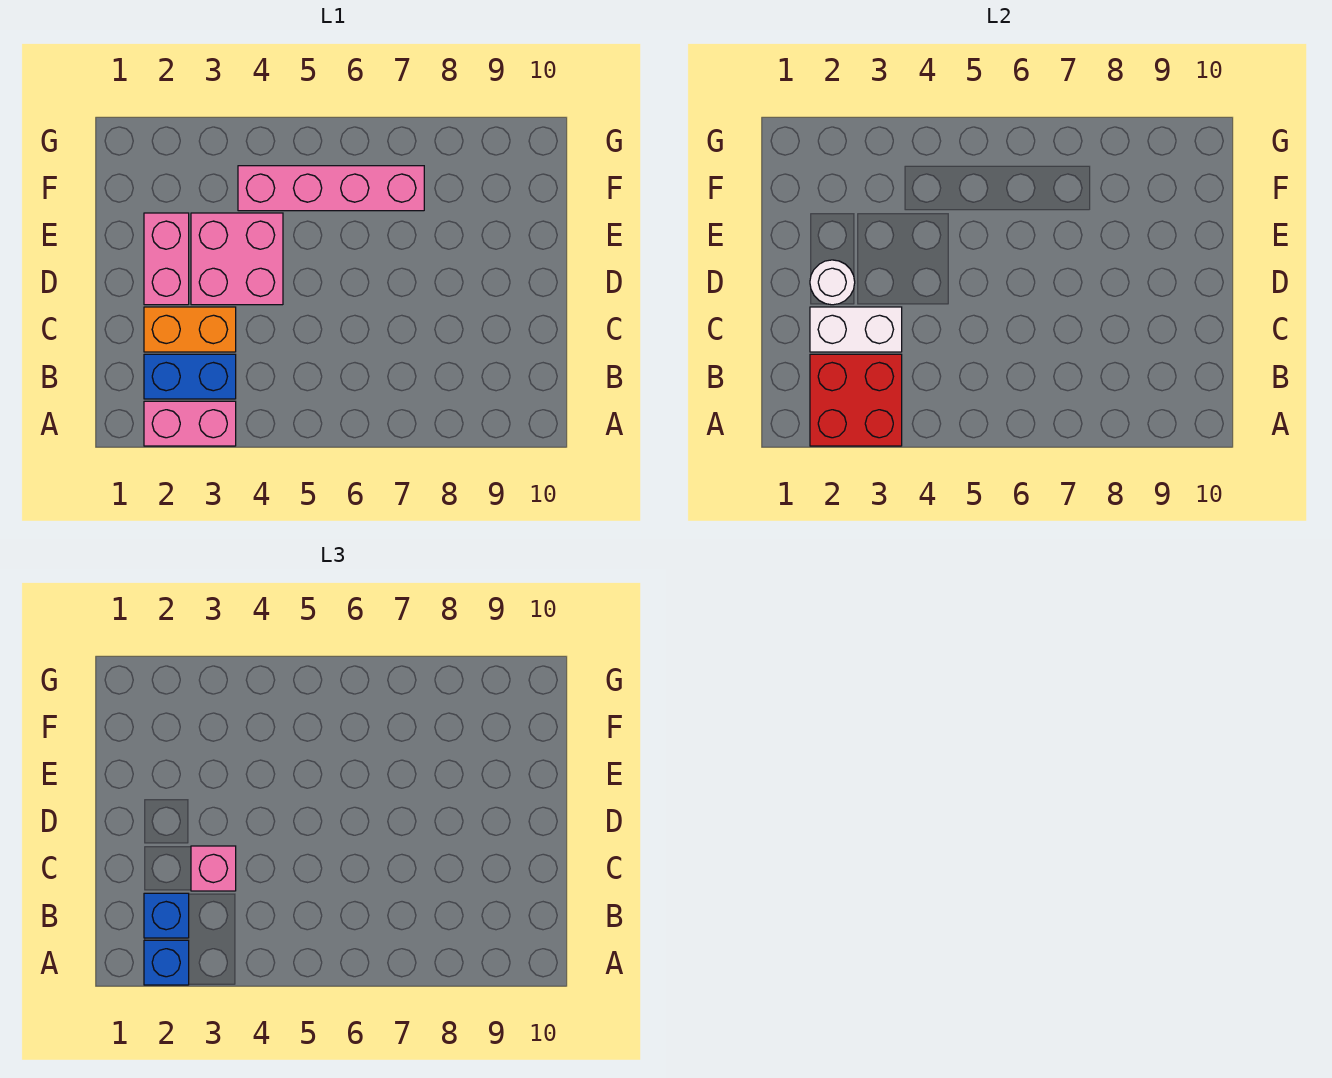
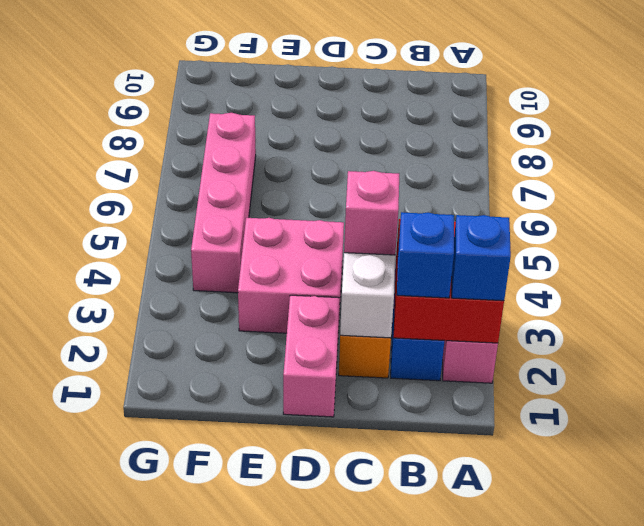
pink 1x2 brick [144,213,189,305] -> pink 1x2 brick turned to [283,295,340,417]
white 1x1 round brick [810,260,855,305] -> none

